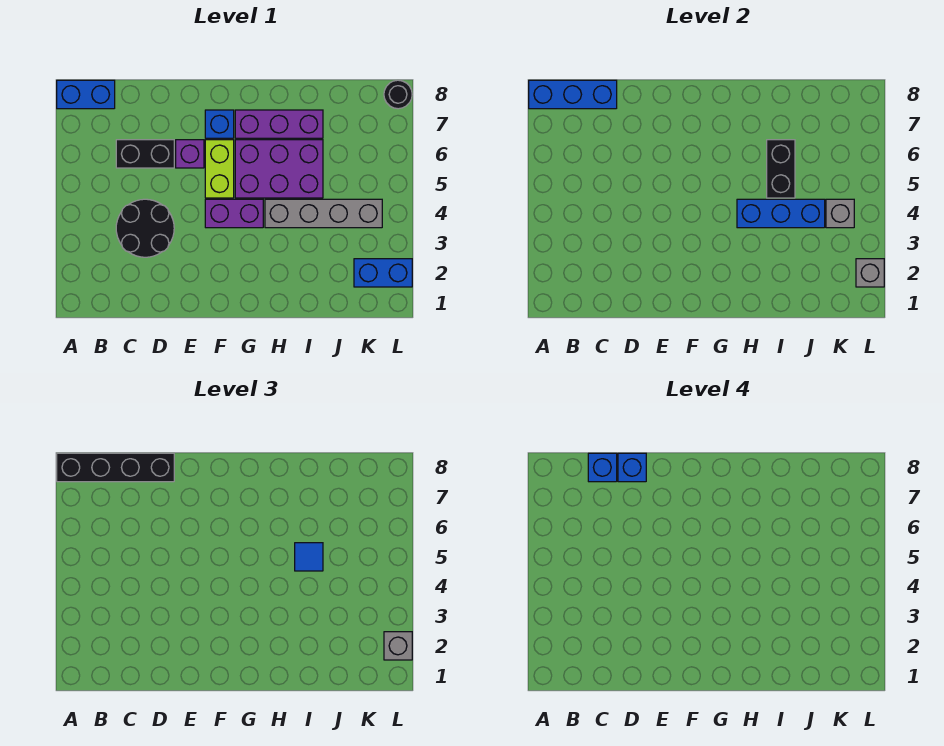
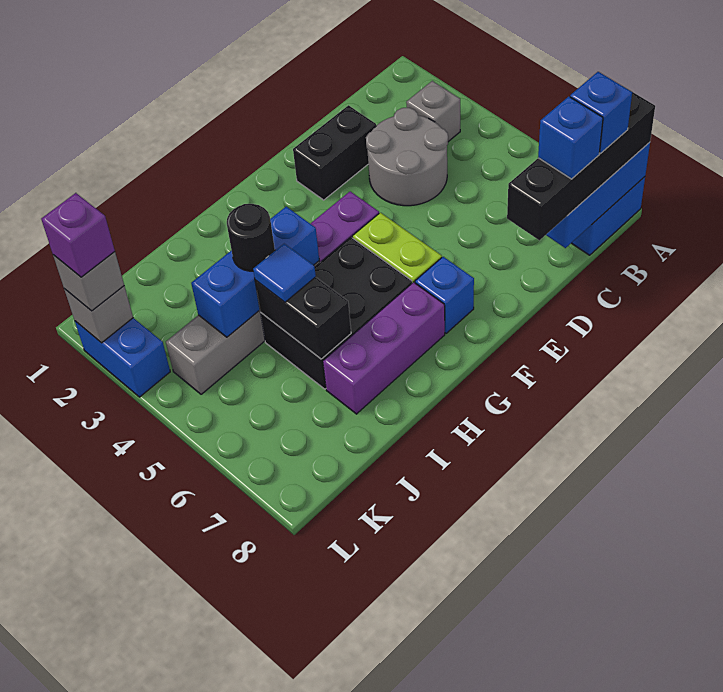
black 2x2 round brick [116,199,174,257] -> grey 2x2 round brick [366,108,448,206]
black 1x2 brick [116,140,174,168] -> black 1x2 brick moved to [293,105,376,200]
blue 1x1 brick [618,453,646,482] -> blue 1x1 brick moved to [570,72,632,153]
purple 1x1 brick [176,140,204,168] -> purple 1x1 brick moved to [41,193,115,277]
purple 2x3 brick [235,140,323,198] -> black 2x3 brick [260,237,412,389]
blue 1x2 brick [354,259,412,287] -> blue 1x2 brick turned to [75,318,170,397]
grey 1x1 brick [826,199,854,228] -> grey 1x1 brick moved to [406,81,460,142]
black 1x1 round brick [384,80,412,109] -> black 1x1 round brick moved to [227,204,275,271]

